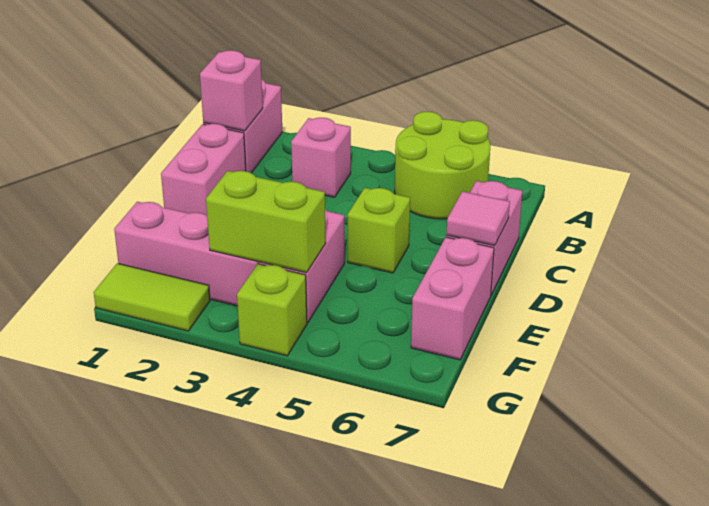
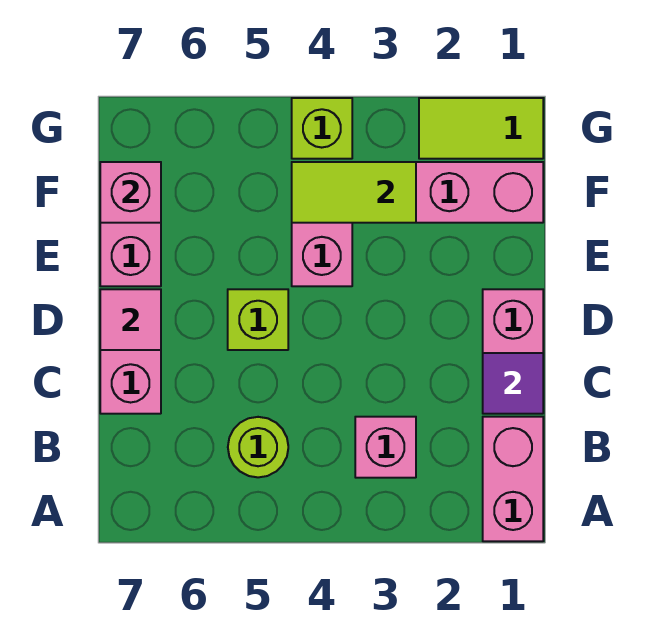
lime 2x2 round brick [395,111,490,219] -> lime 1x1 round brick [228,417,288,477]
pink 1x1 brick [200,50,263,131] -> pink 1x1 brick moved to [100,162,161,223]
none -> purple 1x1 tile [483,353,543,414]
lime 1x2 brick [206,171,326,273] -> lime 1x2 tile [292,162,416,223]

